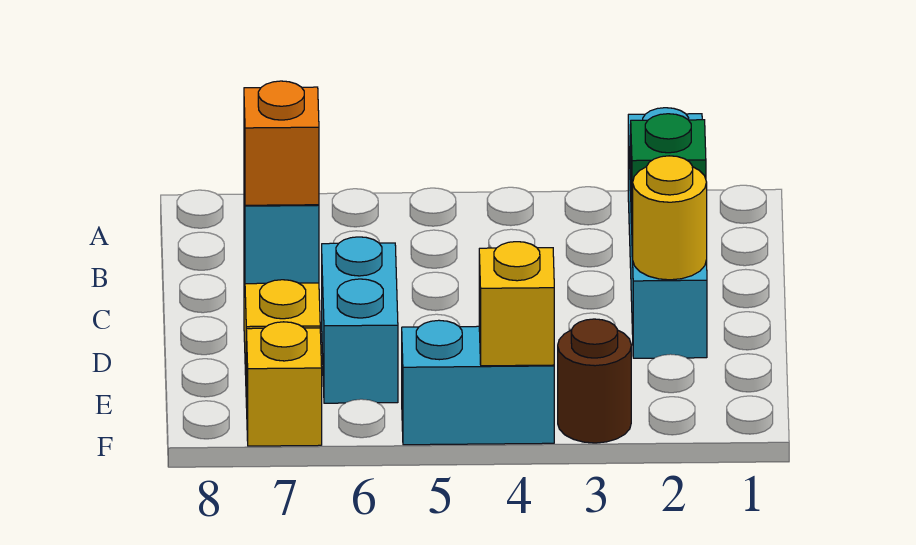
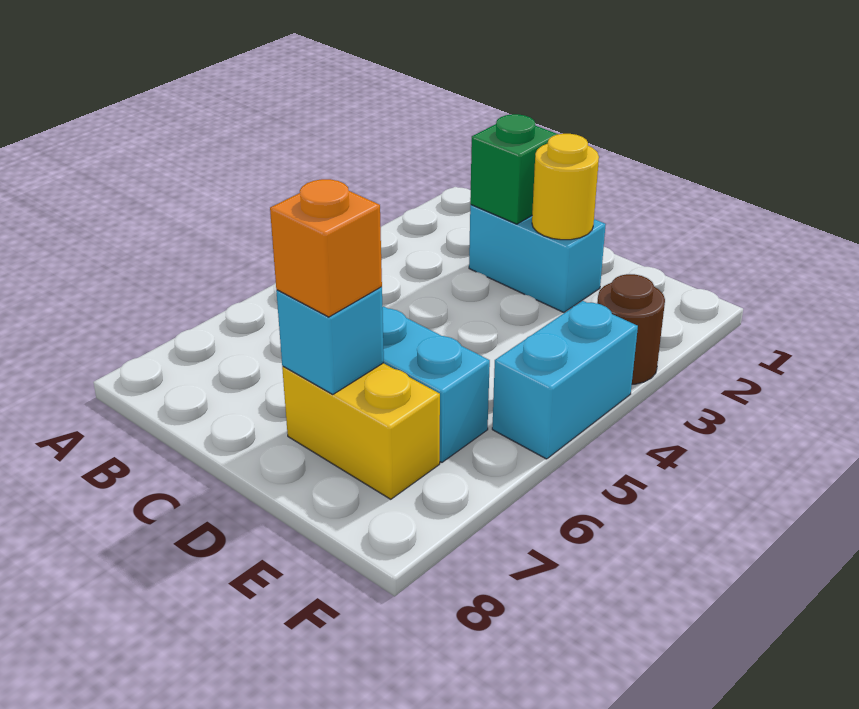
cyan 1x4 brick [628,108,707,358] -> cyan 1x2 brick [469,205,606,312]
yellow 1x1 brick [479,242,554,366] -> none
yellow 1x1 brick [246,322,322,446] -> none

